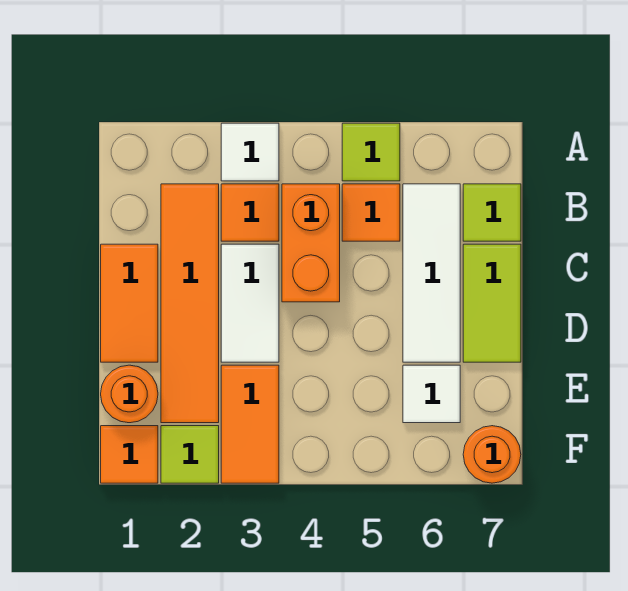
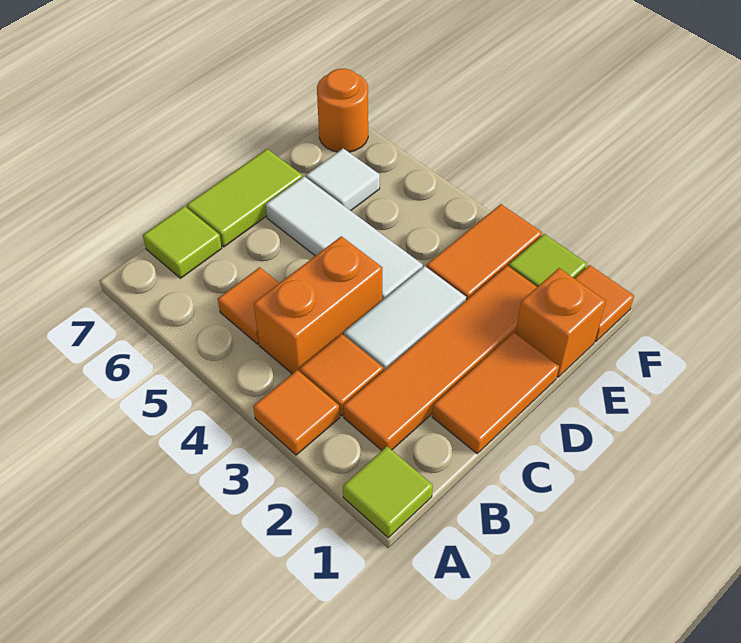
white 1x1 tile [221,123,279,181] -> orange 1x1 tile [253,370,340,455]
lime 1x1 tile [342,123,400,181] -> lime 1x1 tile moved to [343,446,433,538]
white 1x3 tile [403,184,460,362] -> white 1x3 tile turned to [266,176,423,300]
orange 1x1 round brick [101,365,158,423] -> orange 1x1 brick [516,268,606,377]

